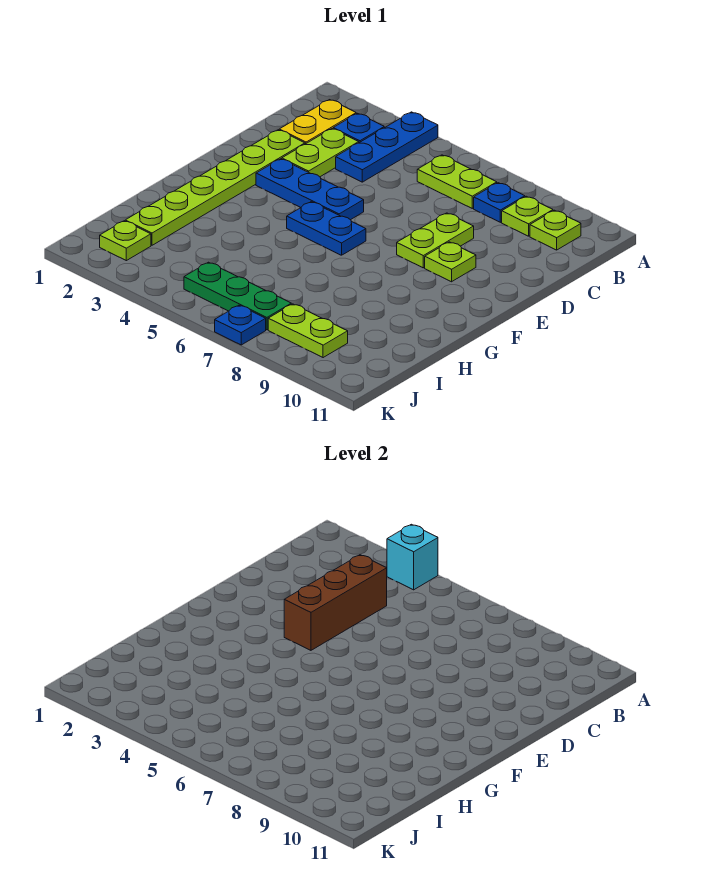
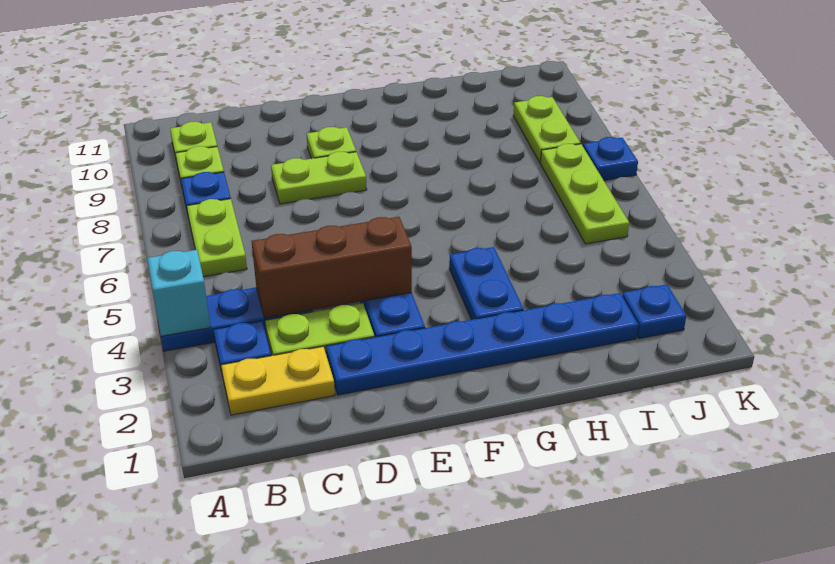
lime 1x6 plate [125,130,305,245] -> blue 1x6 plate [326,293,638,395]
blue 1x2 plate [287,202,366,255] -> blue 1x2 plate moved to [449,247,524,320]
lime 1x1 plate [100,221,151,261] -> blue 1x1 plate [622,285,686,339]
green 1x3 plate [184,262,291,330] -> lime 1x3 plate [540,144,629,244]

